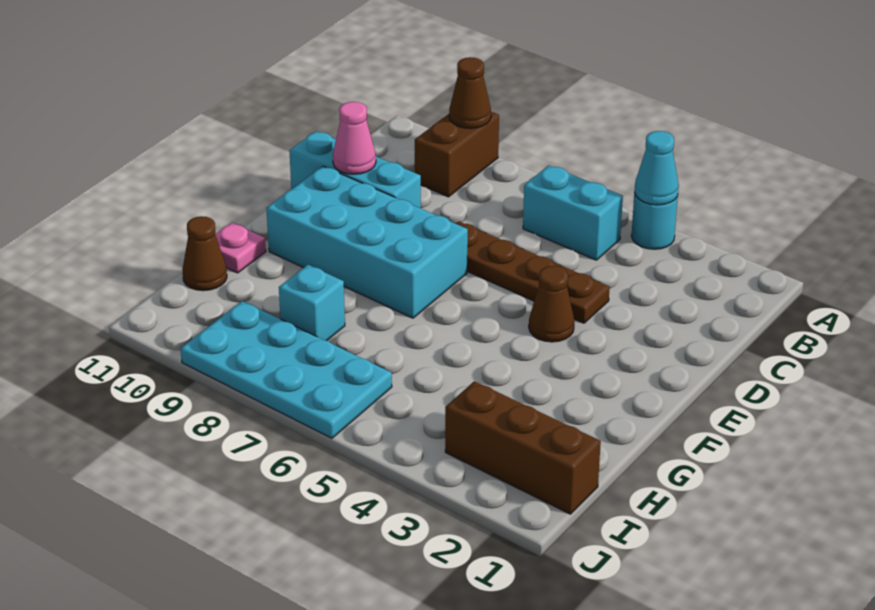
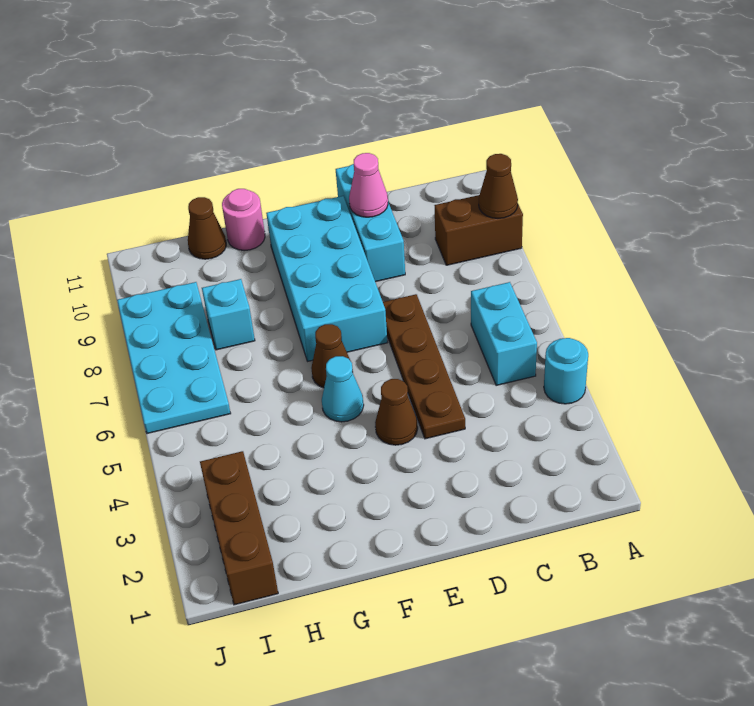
cyan 1x1 cone [634,131,679,205] -> cyan 1x1 cone moved to [322,356,364,422]
none -> brown 1x1 cone [311,324,350,388]
pink 1x1 plate [215,223,266,273] -> pink 1x1 round brick [222,189,265,251]

